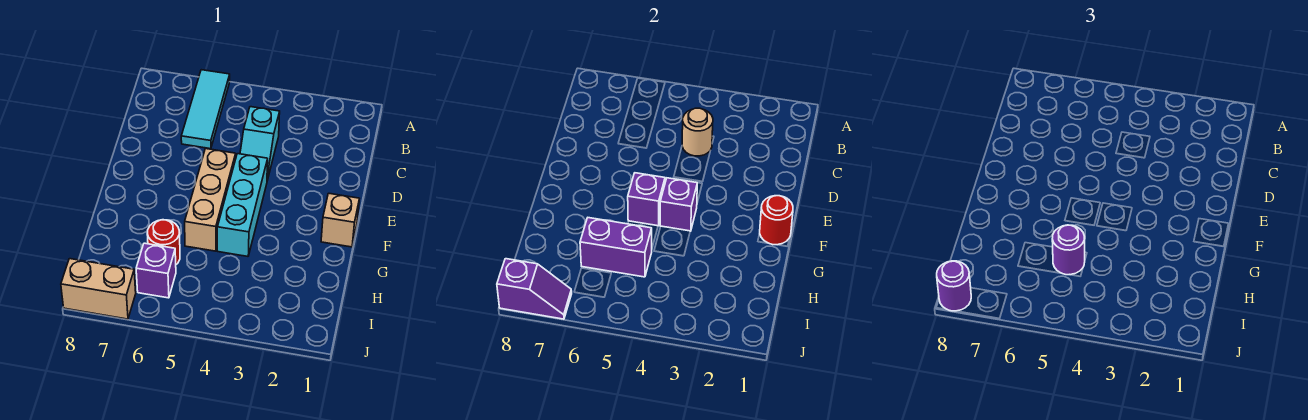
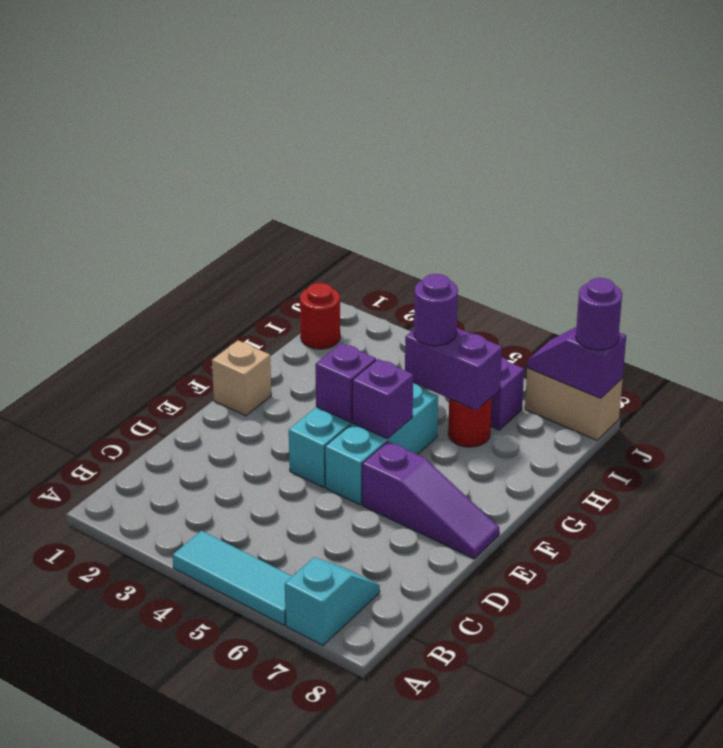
cyan 1x3 tile [181,70,230,149] -> cyan 1x3 tile turned to [173,531,292,625]
cyan 1x2 slope [240,107,280,180] -> cyan 1x2 slope moved to [285,557,380,645]
tan 1x1 round brick [682,108,713,156] -> none
tan 1x3 brick [185,149,236,251] -> cyan 1x3 brick [325,383,438,504]
none -> purple 1x3 slope [362,442,499,559]
red 1x1 round brick [760,196,793,245] -> red 1x1 round brick moved to [300,283,340,349]

